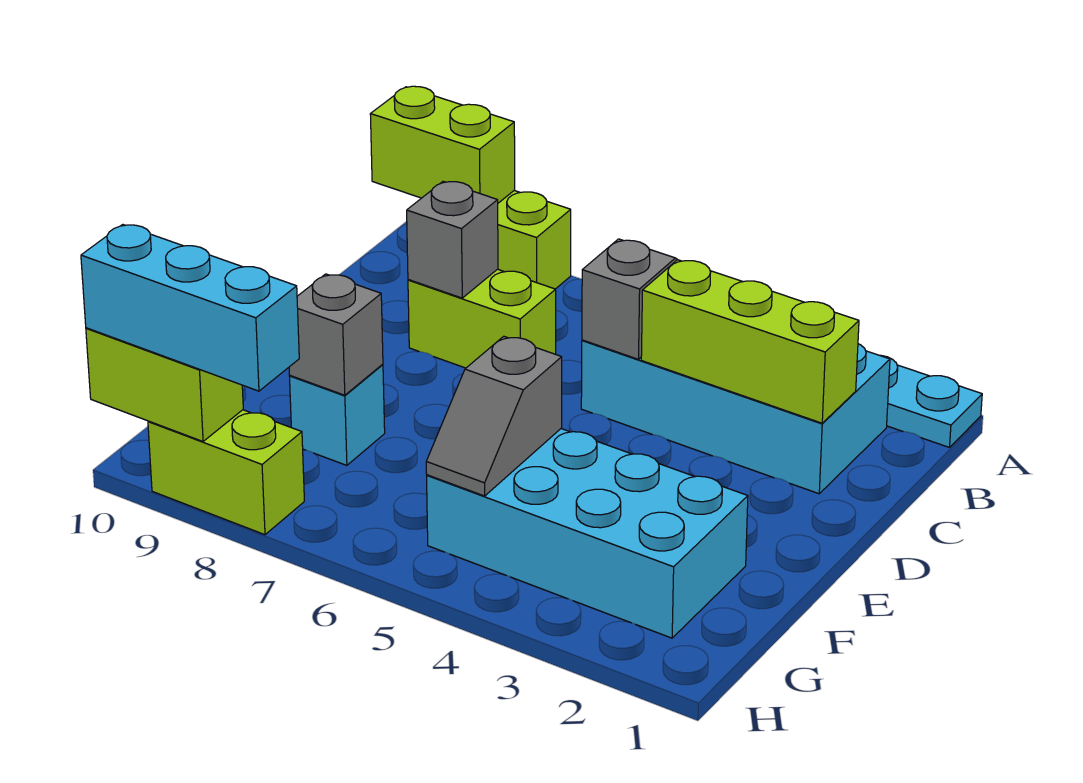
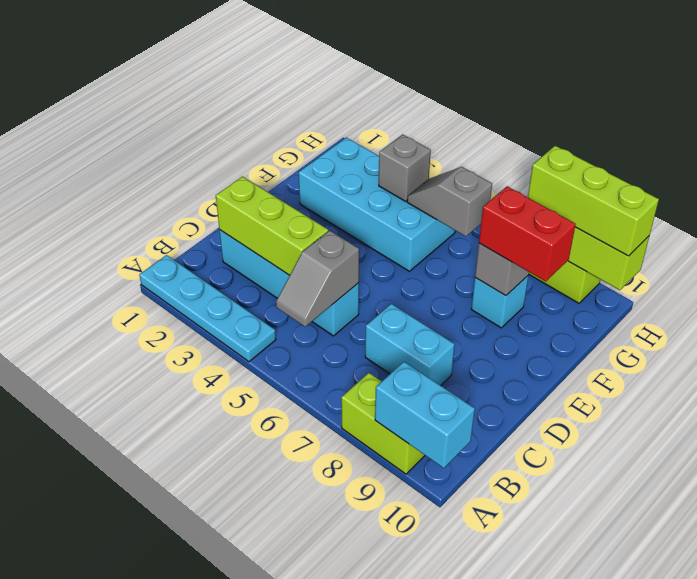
lime 1x2 brick [370,86,515,203] -> cyan 1x2 brick [375,362,475,468]
cyan 2x4 brick [581,340,890,494] -> cyan 1x4 brick [219,230,359,336]
lime 1x2 brick [408,269,556,368] -> cyan 1x2 brick [365,304,455,386]
grey 1x1 brick [407,181,498,298] -> grey 1x1 brick moved to [379,134,431,202]
grey 1x2 slope [426,336,562,496] -> grey 1x2 slope turned to [407,167,492,236]
none -> red 1x2 brick [479,186,576,281]
cyan 1x3 brick [81,225,299,391] -> lime 1x3 brick [528,146,659,256]

